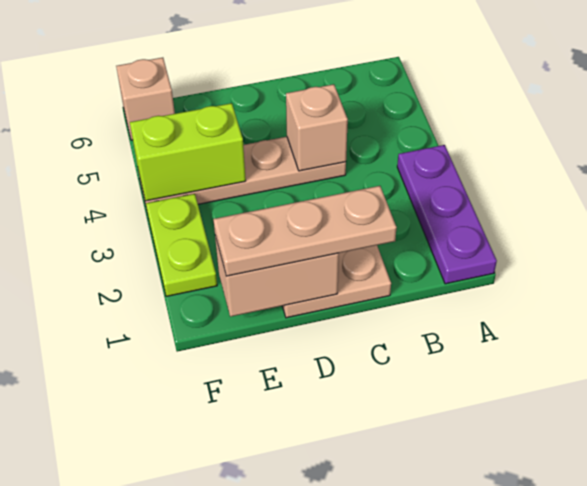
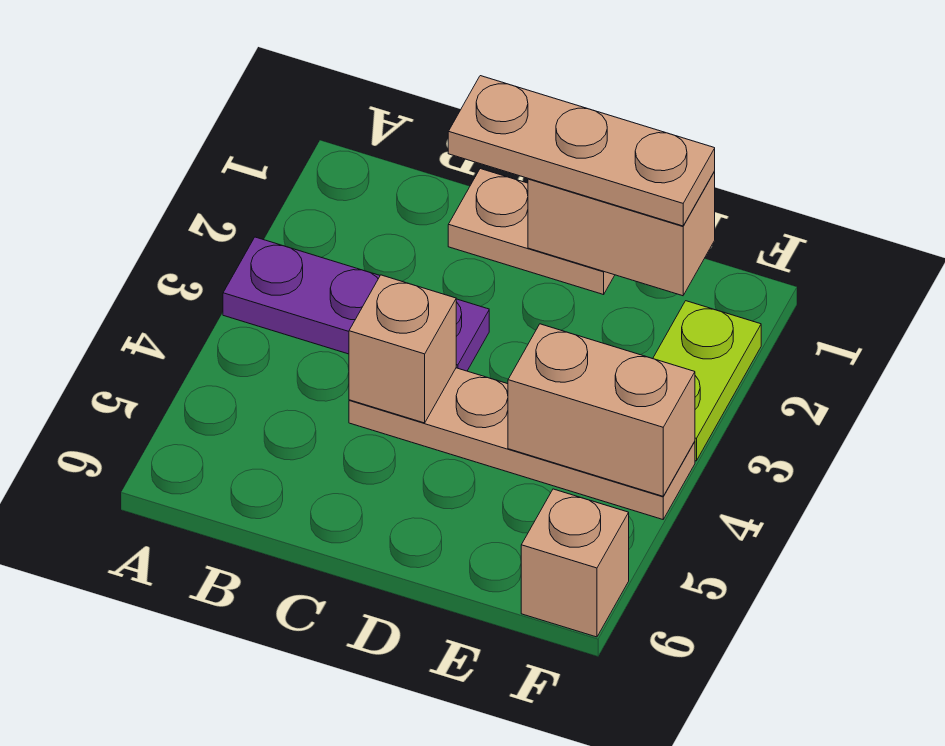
purple 1x3 plate [397,145,497,284] -> purple 1x3 plate turned to [223,237,489,371]
lime 1x2 brick [130,103,246,201] -> tan 1x2 brick [508,324,695,496]

